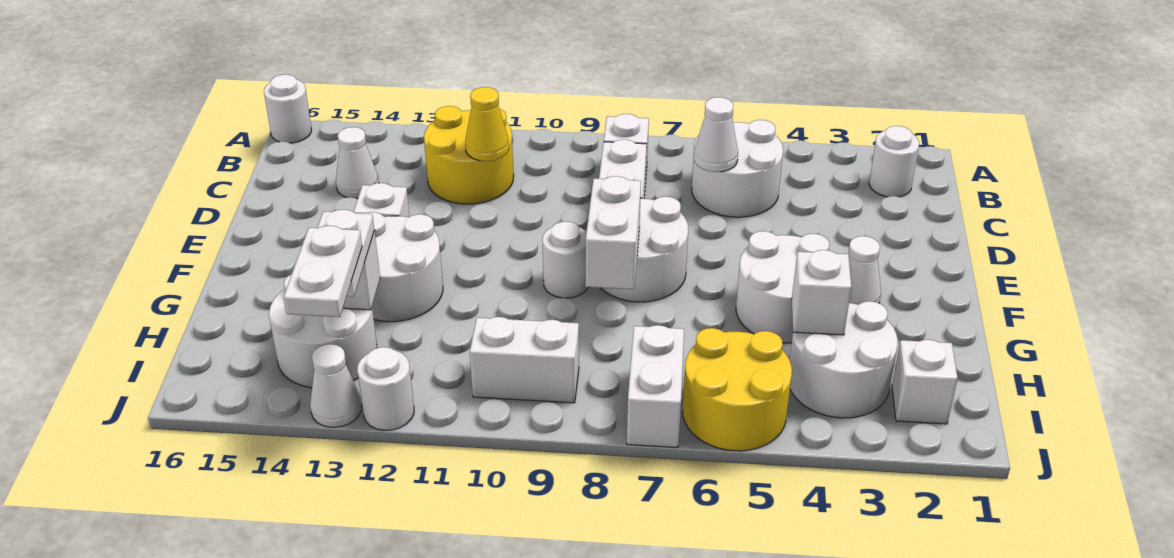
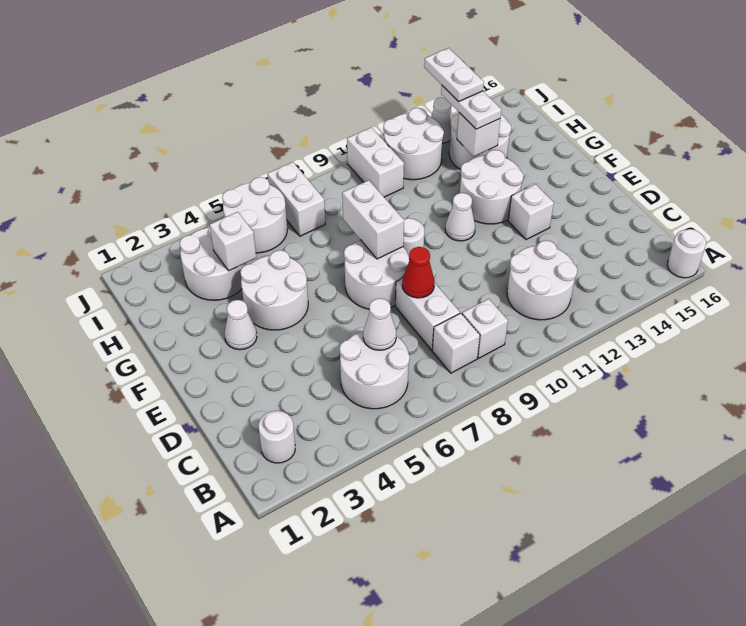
yellow 2x2 round brick [424,106,514,204] -> white 2x2 round brick [507,240,577,320]
yellow 1x1 cone [465,87,509,161] -> none
white 1x1 cone [336,127,379,199] -> white 1x1 cone moved to [445,193,475,241]
none -> red 1x1 cone [402,247,435,298]
white 1x1 brick [892,340,958,424] -> white 1x1 brick moved to [462,299,508,358]
yellow 2x2 round brick [683,328,792,451] -> white 2x2 round brick [222,177,287,253]
white 1x2 brick [470,317,579,403] -> white 1x2 brick turned to [347,127,404,197]
white 1x1 round brick [357,347,414,430] -> white 2x2 round brick [383,108,444,180]

